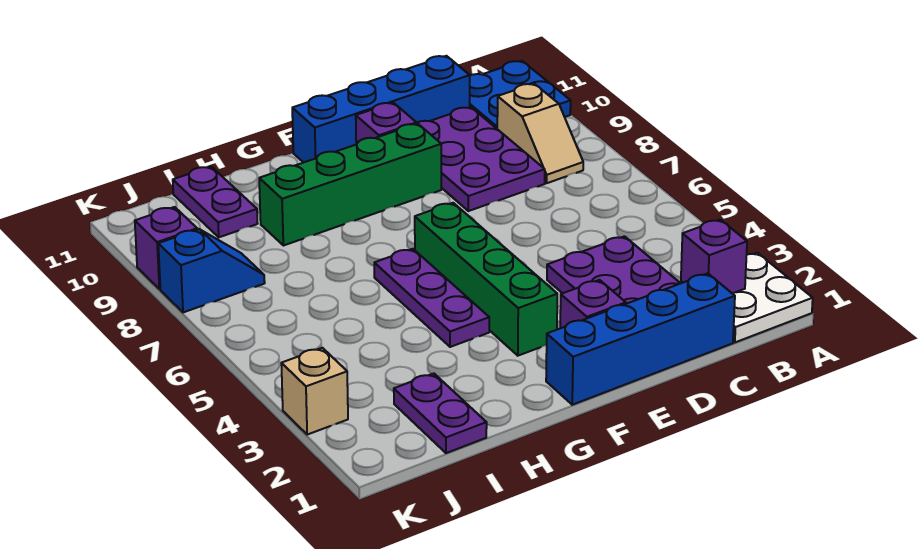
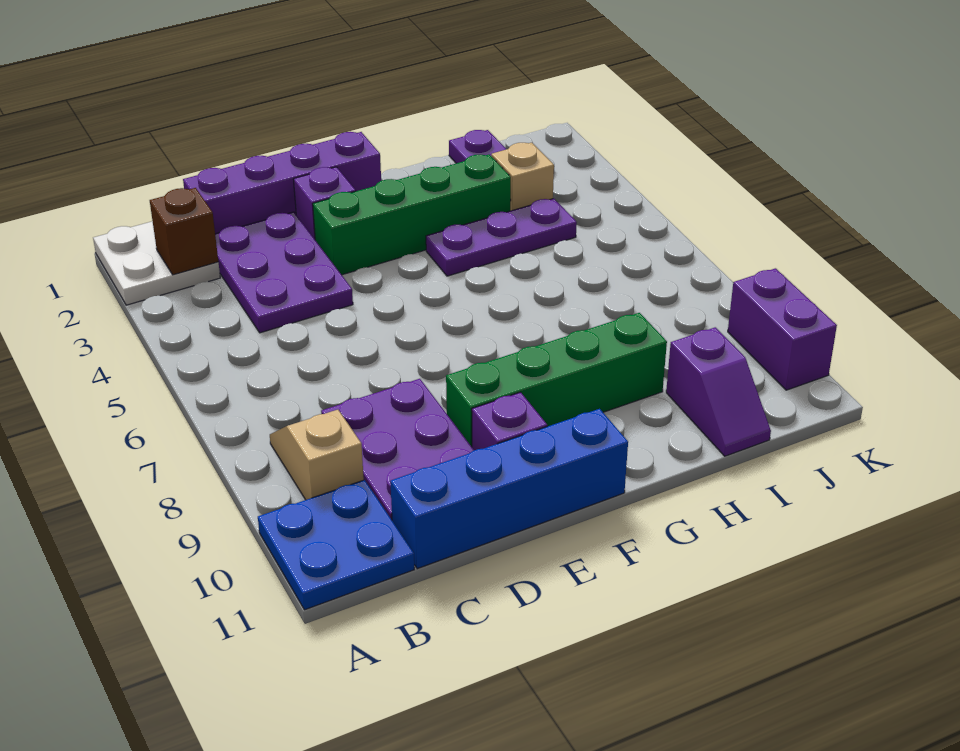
purple 1x1 brick [681,220,747,293] -> brown 1x1 brick [150,188,218,275]
blue 1x4 brick [546,273,735,405] -> purple 1x4 brick [183,132,381,234]
green 1x4 brick [415,203,557,356] -> green 1x4 brick turned to [313,154,511,275]
purple 1x3 plate [374,249,489,347] -> purple 1x3 plate turned to [426,198,577,276]
purple 1x2 plate [173,167,258,237] -> purple 1x2 slope [666,327,771,456]
blue 1x2 slope [158,229,265,312] -> none
tan 1x1 brick [281,348,348,435] -> tan 1x1 brick moved to [491,143,554,211]
purple 1x1 brick [135,207,197,289] -> purple 1x2 brick [728,268,837,390]

